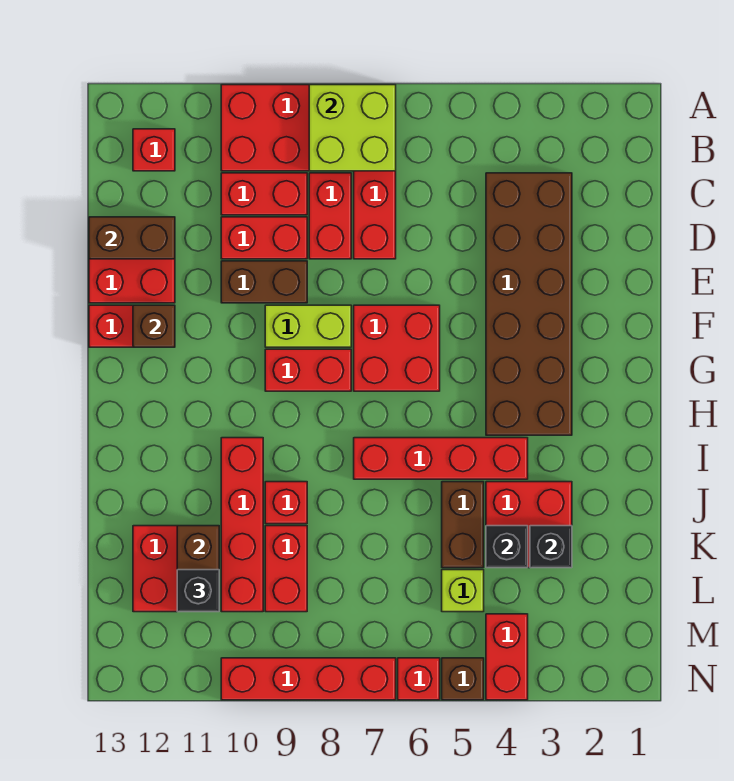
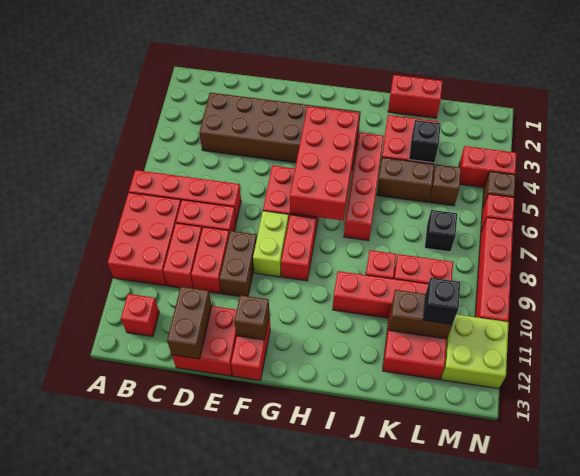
lime 2x2 brick [309,85,396,171] -> lime 2x2 brick moved to [441,314,509,389]
none -> red 2x4 brick [290,106,359,221]
none -> red 1x2 brick [388,75,443,118]
black 1x1 brick [530,526,572,568] -> black 1x1 brick moved to [425,210,457,252]
lime 1x1 brick [442,570,484,612] -> brown 1x1 brick [429,164,461,206]

